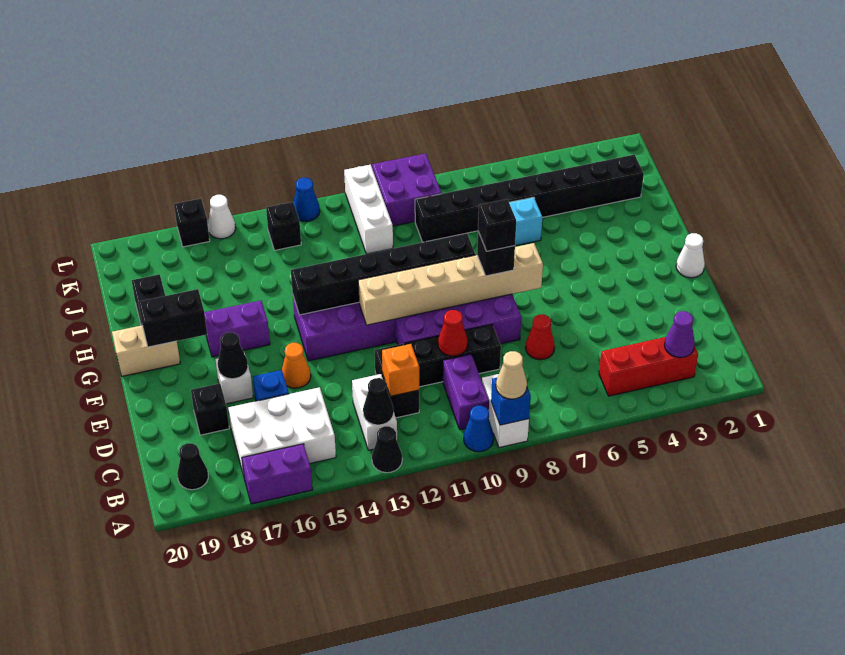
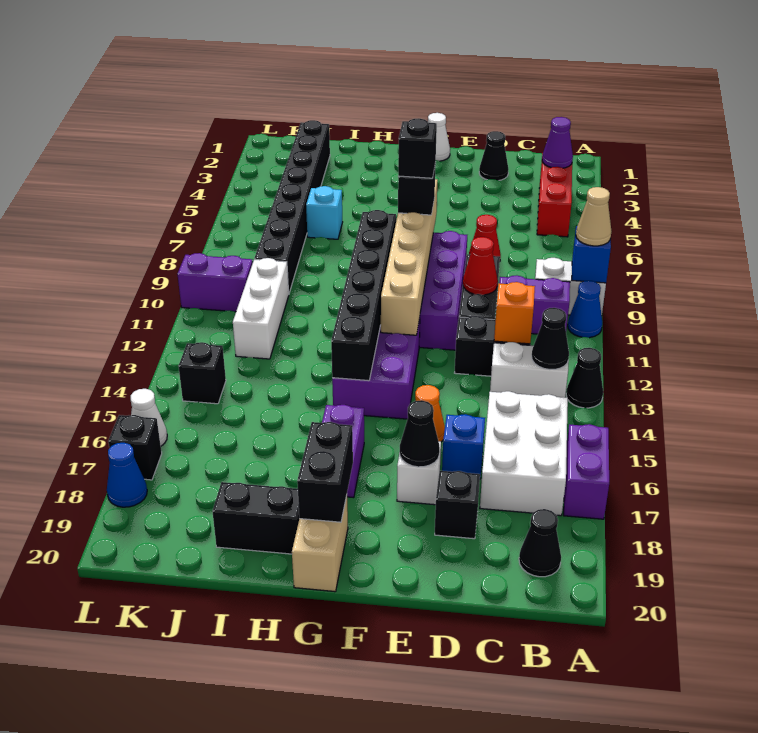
none -> black 1x1 cone [479,131,508,181]
white 1x3 brick [344,165,393,254] -> white 1x3 brick turned to [233,258,289,359]
purple 2x2 brick [372,154,441,226] -> purple 1x2 brick [177,253,253,312]
blue 1x1 cone [293,178,320,221] -> blue 1x1 cone moved to [107,443,147,507]

